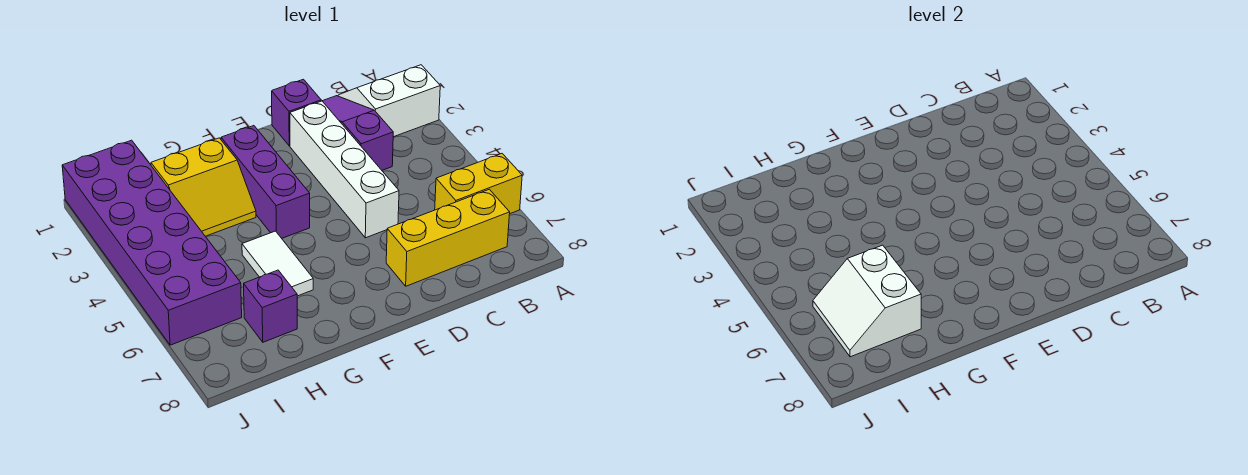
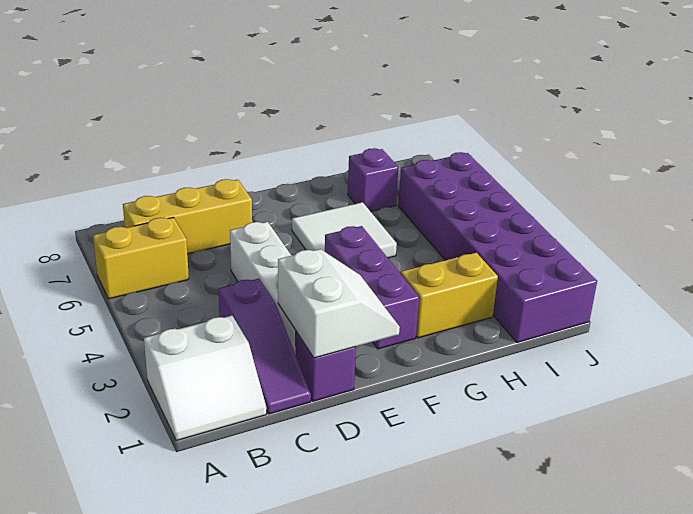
white 1x2 tile [242,231,313,296] -> white 2x2 tile [292,202,397,258]
white 2x2 slope [813,245,921,357] -> white 2x2 slope moved to [278,249,400,358]

